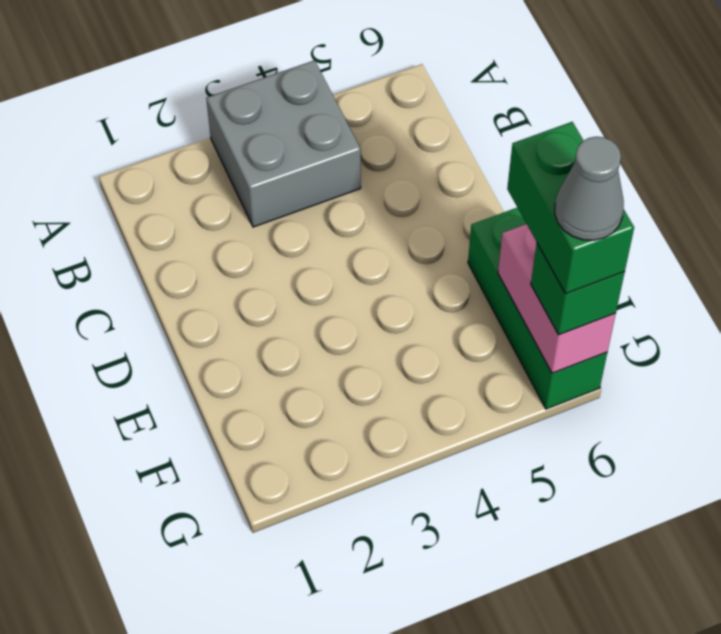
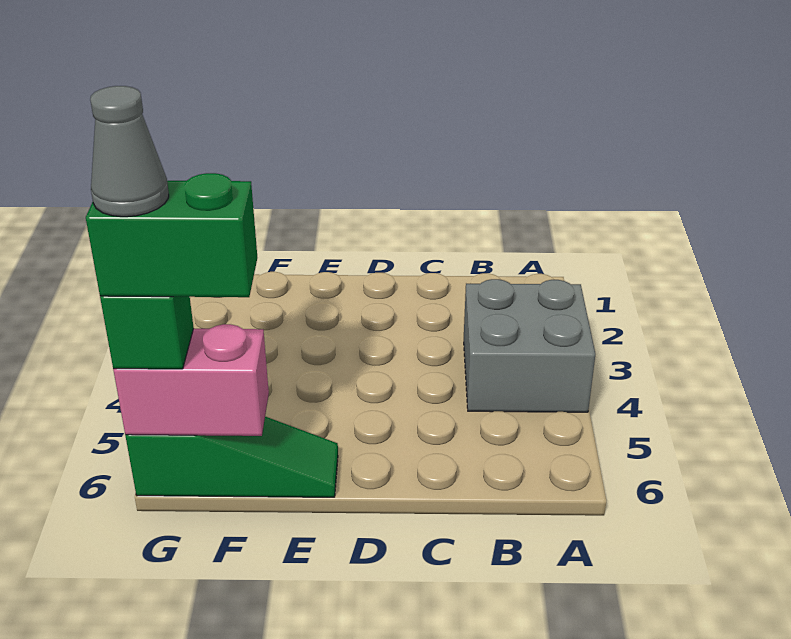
green 1x3 brick [468,208,607,409] -> green 1x3 slope [125,417,338,497]

